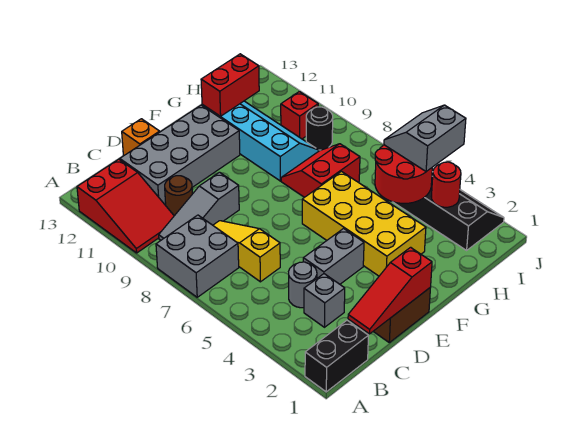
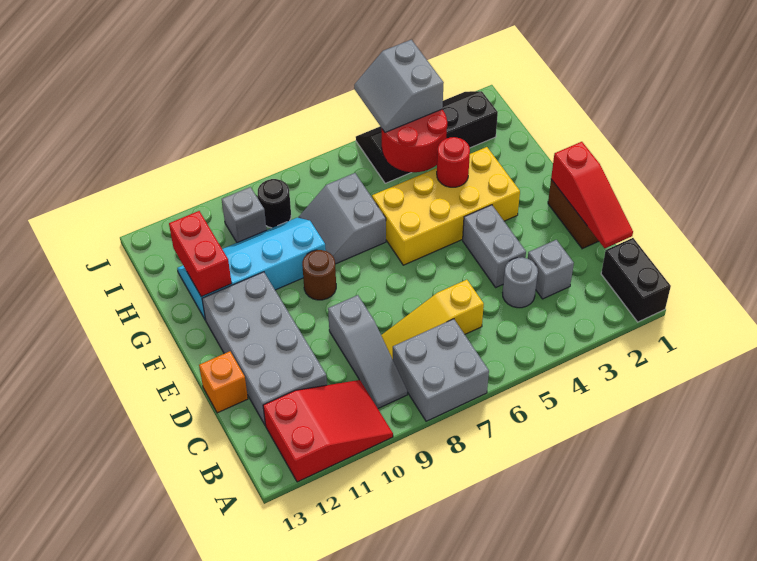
brown 1x1 round brick [165,176,192,216] -> brown 1x1 round brick moved to [302,250,336,300]
red 2x2 slope [281,144,360,197] -> grey 2x2 slope [298,173,386,264]
red 1x1 round brick [431,162,461,207] -> red 1x1 round brick moved to [437,137,470,187]
red 1x1 brick [281,92,318,139] -> grey 1x1 brick [222,187,267,242]

